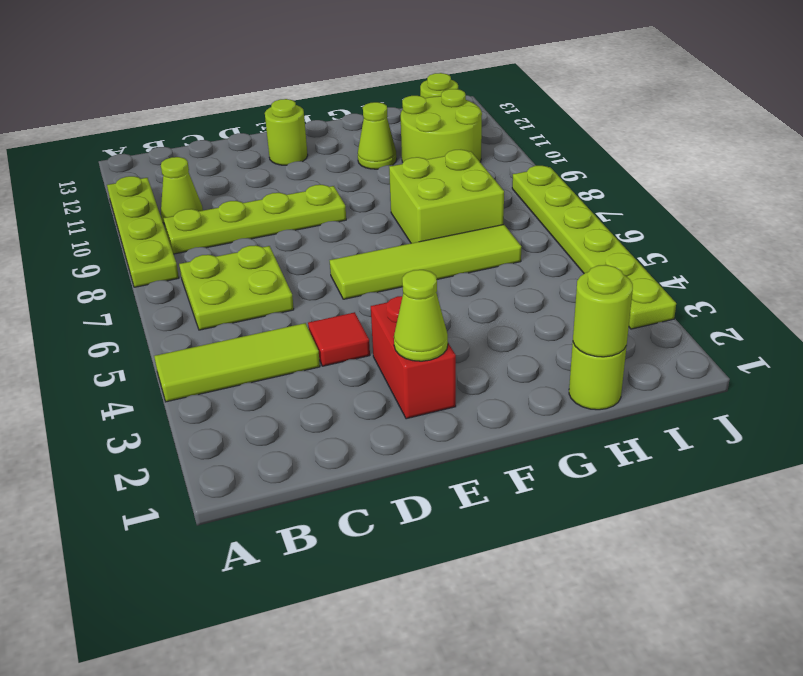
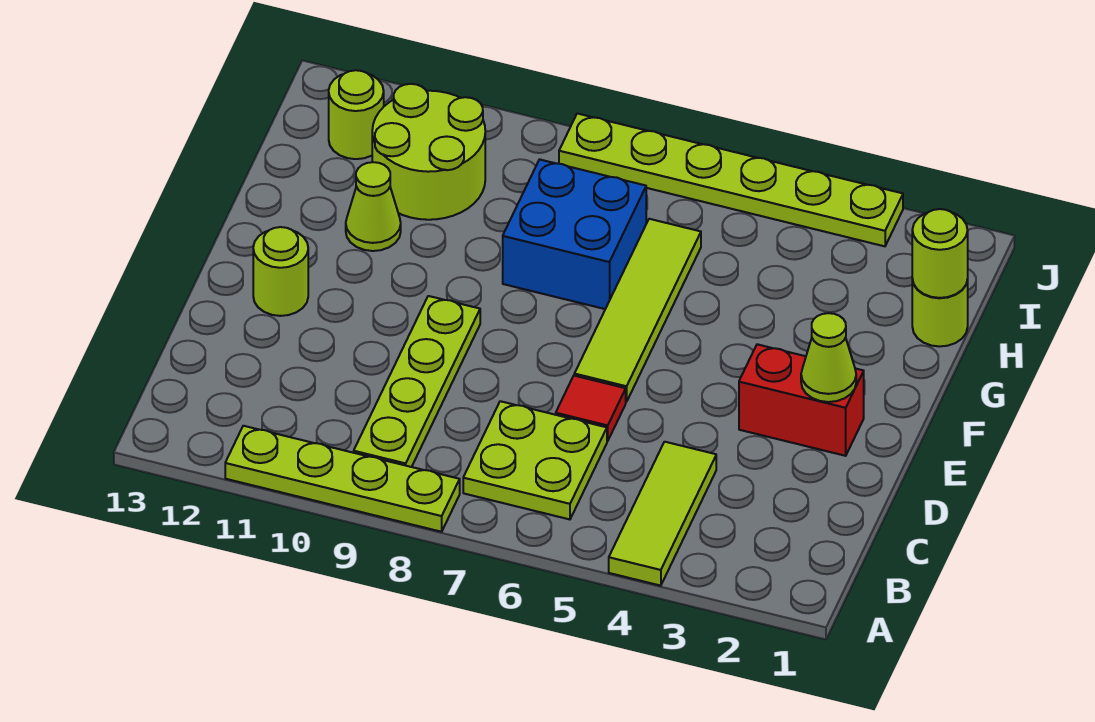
lime 1x1 cone [161,157,203,225] -> none
red 1x1 tile [308,312,370,366] -> red 1x1 tile moved to [556,376,626,441]
lime 2x2 brick [389,150,504,243] -> blue 2x2 brick [503,159,646,309]

